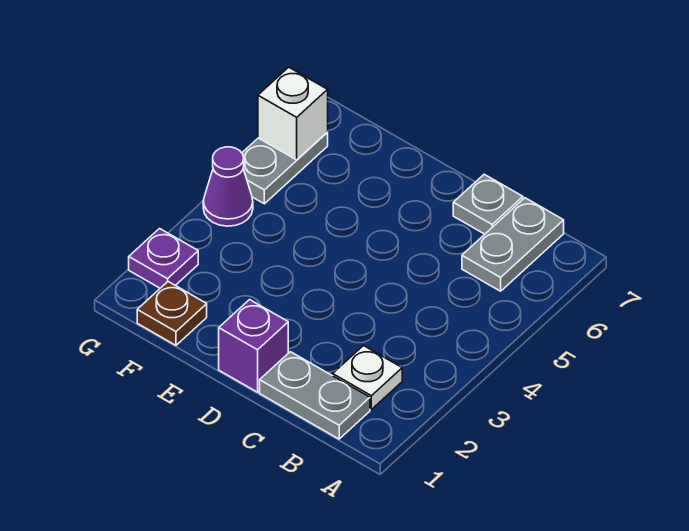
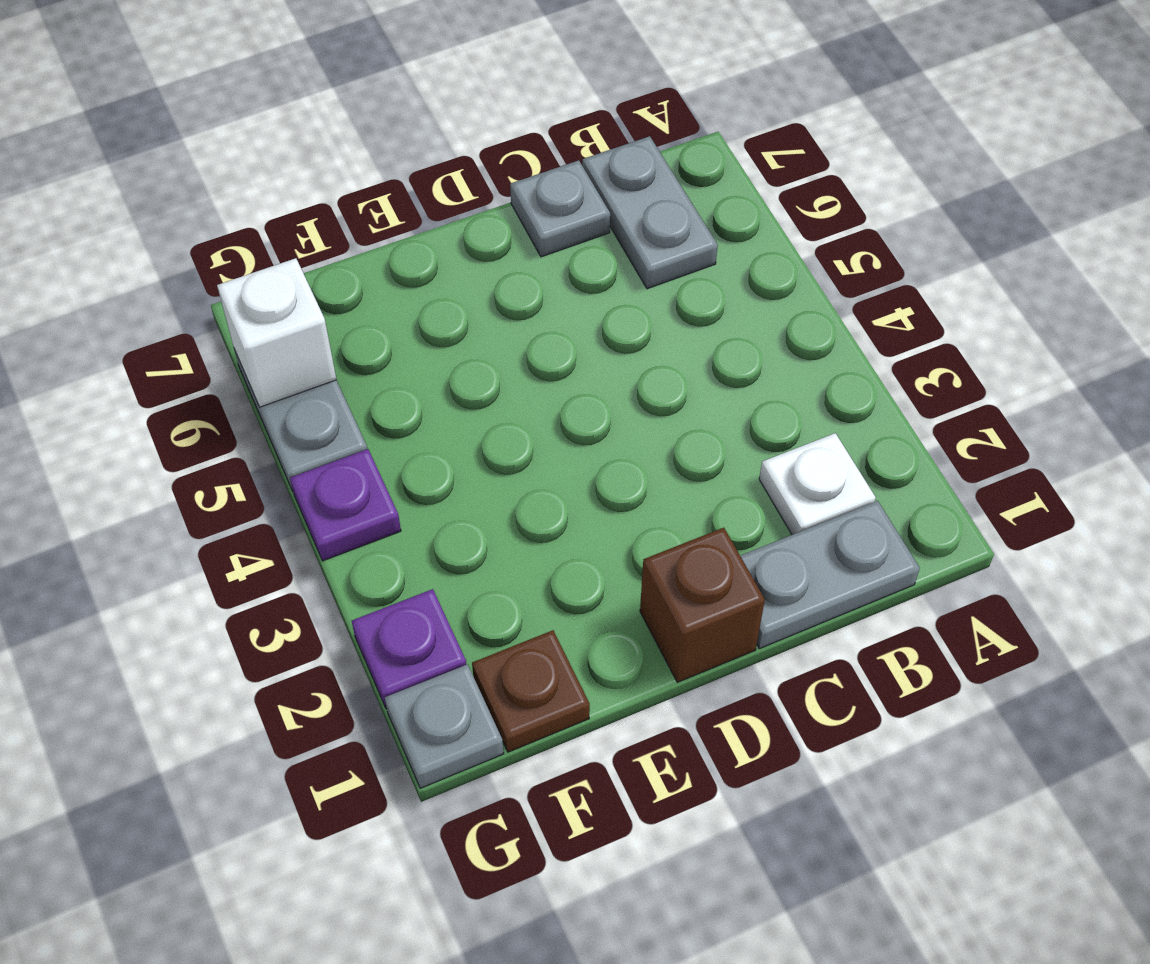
purple 1x1 brick [219,300,288,392] -> brown 1x1 brick [640,528,765,682]
none -> grey 1x1 plate [385,664,504,788]
purple 1x1 cone [203,147,253,226] -> purple 1x1 plate [290,449,401,561]

